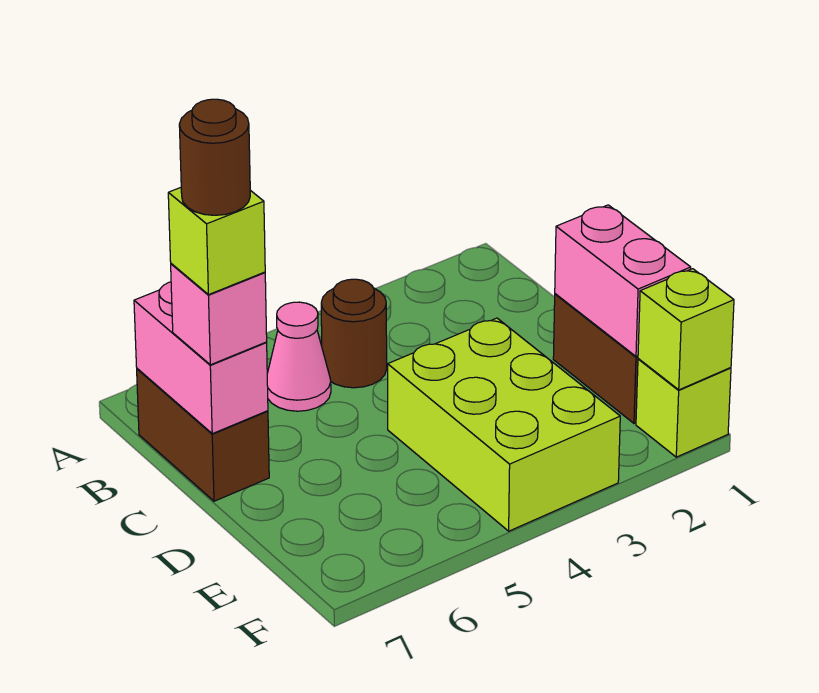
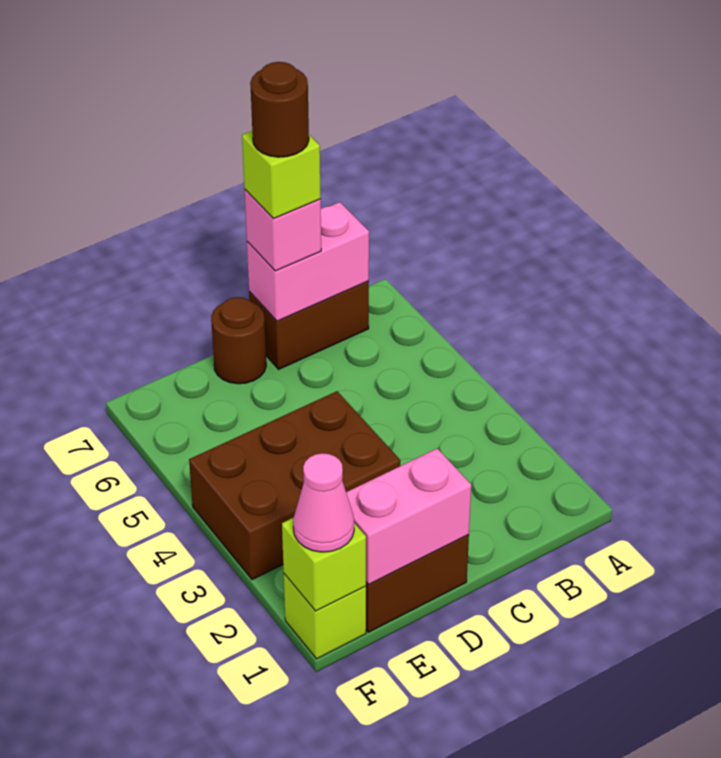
brown 1x1 round brick [321,279,387,388] -> brown 1x1 round brick moved to [211,297,266,384]
pink 1x1 cone [267,302,331,411] -> pink 1x1 cone moved to [293,453,354,552]
lime 2x3 brick [388,318,620,531] -> brown 2x3 brick [189,391,400,580]

